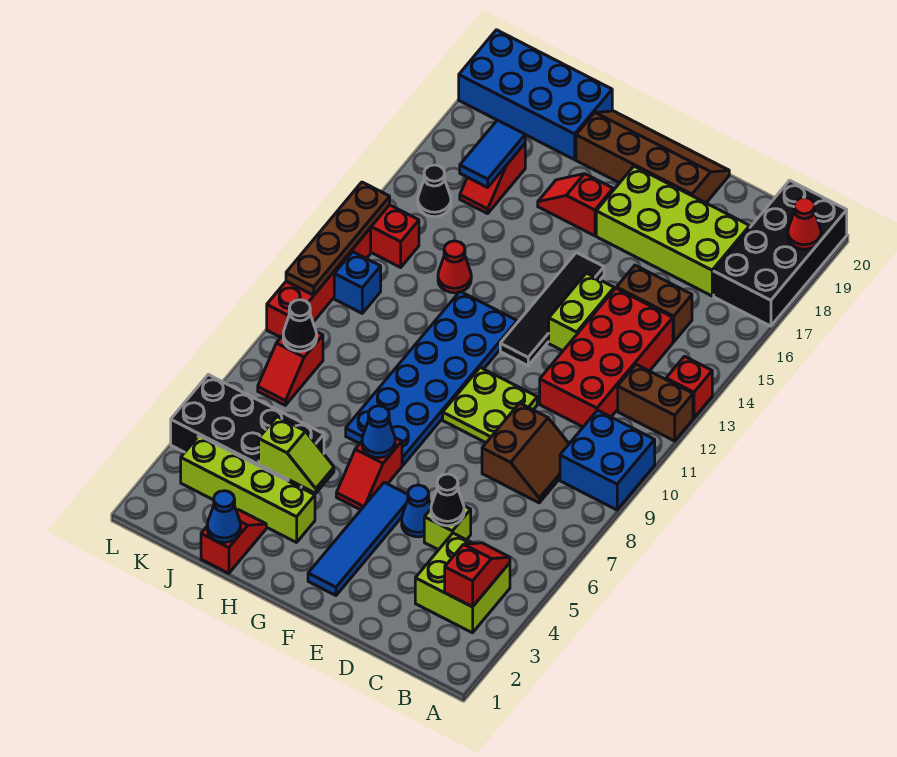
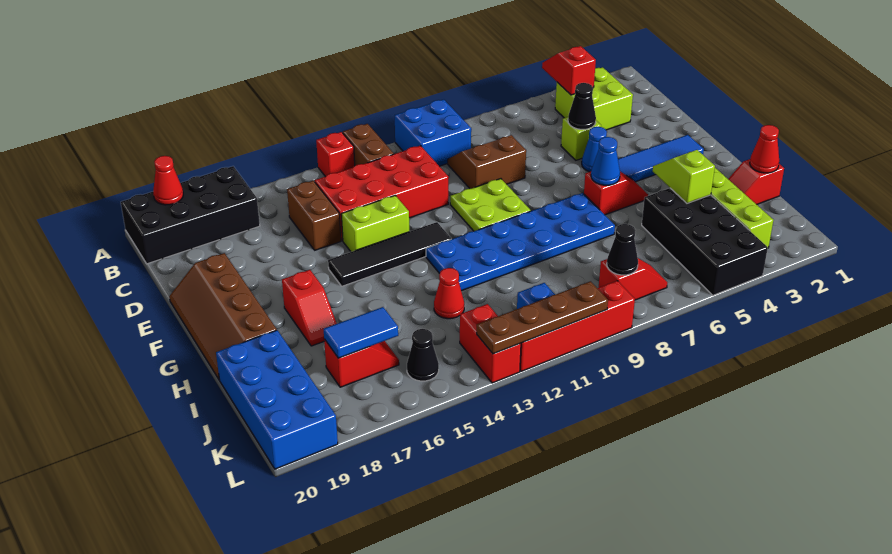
red 1x2 slope [445,543,510,607] -> red 1x2 slope turned to [542,46,596,95]
lime 2x4 brick [596,166,750,296] -> none
blue 1x1 cone [207,491,241,542] -> red 1x1 cone [750,125,779,173]

